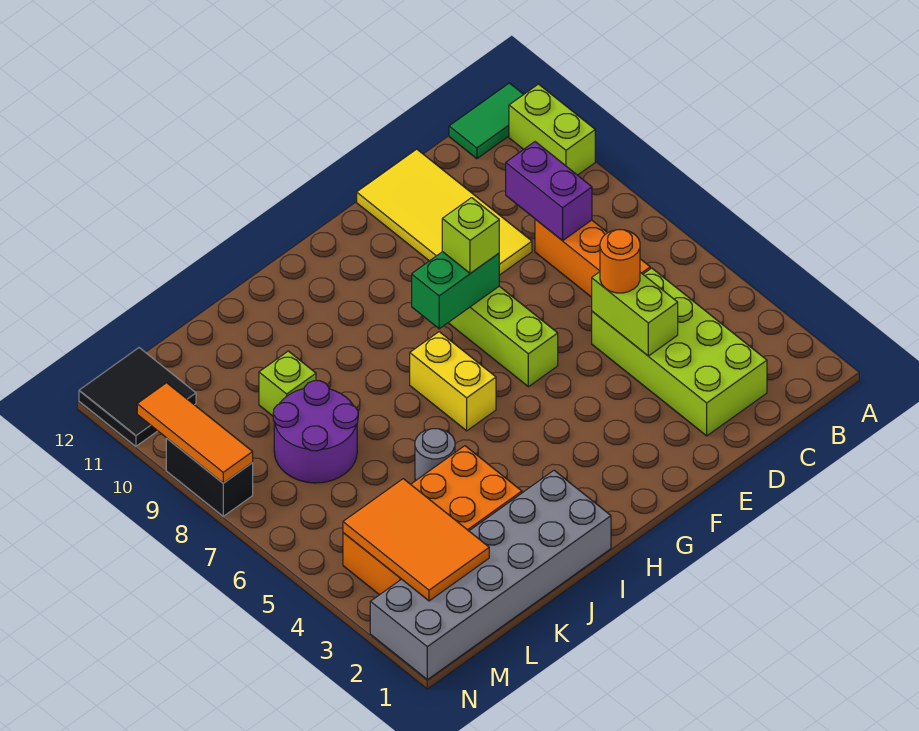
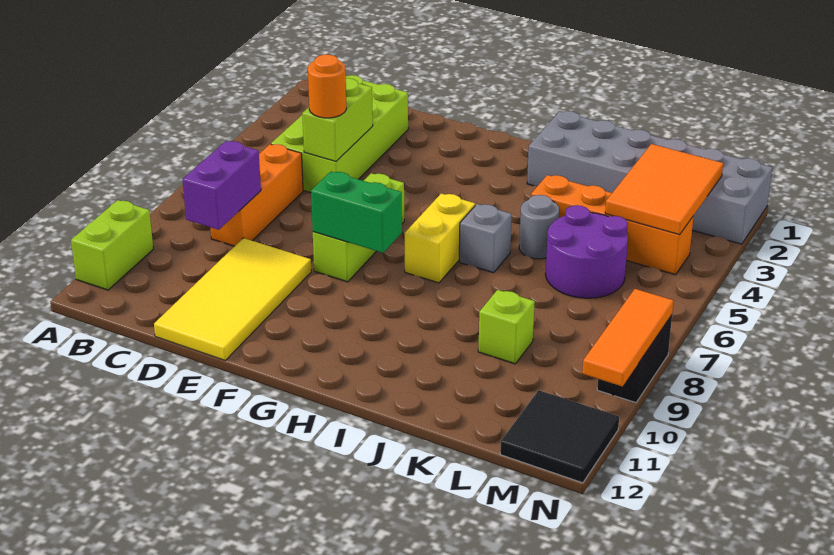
green 1x2 tile [449,83,524,159] -> none
lime 1x1 brick [442,198,499,273] -> none
none -> grey 1x1 brick [459,204,512,273]
orange 2x4 brick [343,446,522,595] -> orange 1x4 brick [531,175,694,275]
purple 2x2 round brick [273,381,358,483] -> purple 2x2 round brick moved to [545,205,628,298]

